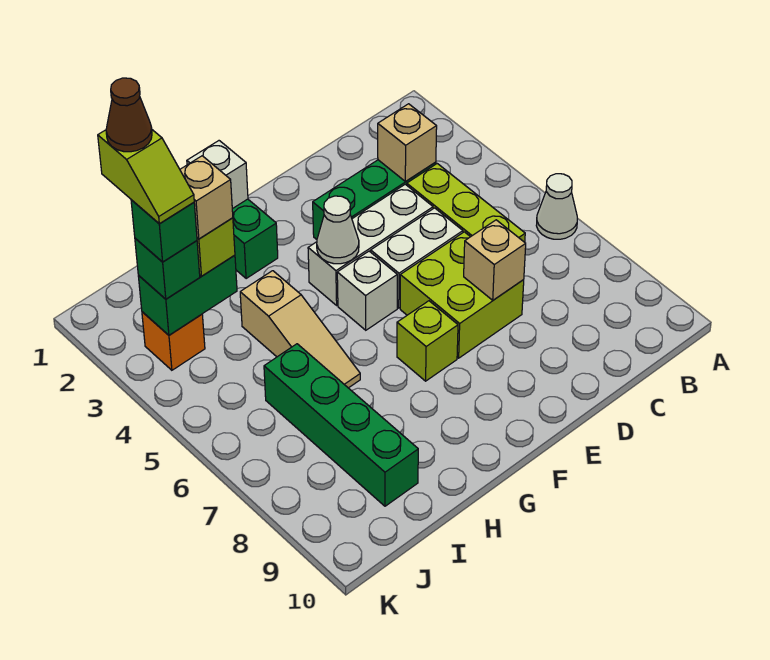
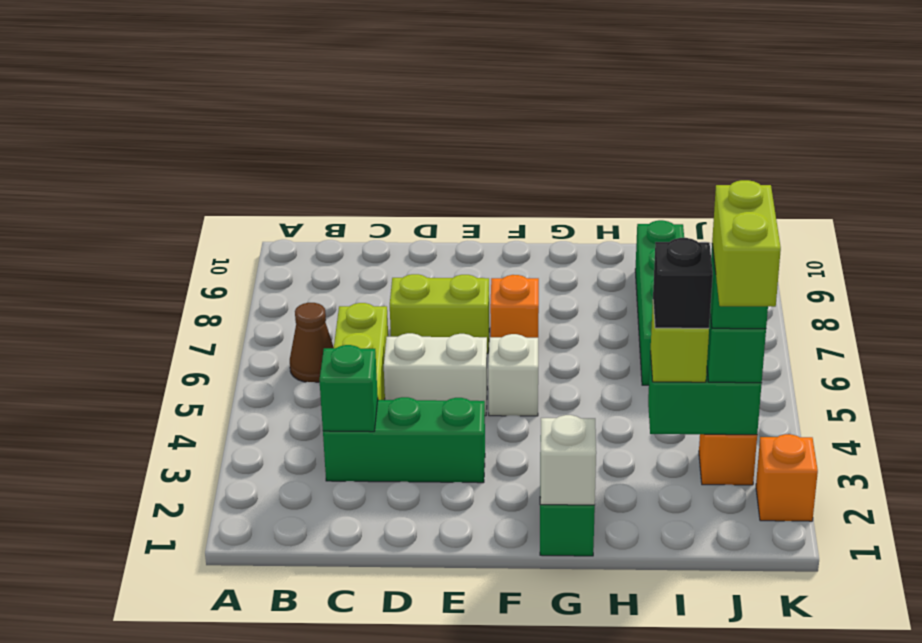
white 1x1 cone [536,174,577,239] -> none
tan 1x1 brick [378,104,437,182] -> green 1x1 brick [320,345,378,432]
white 1x3 brick [308,184,433,305] -> none
lime 2x2 brick [400,232,524,358] -> lime 1x2 brick [390,274,489,354]
tan 1x1 brick [464,220,526,300] -> none
white 1x1 cone [317,196,359,264] -> none
lime 1x1 brick [397,301,458,381] -> orange 1x1 brick [490,275,539,338]
tan 1x3 slope [240,271,360,388] -> none
tan 1x1 brick [180,156,233,239] -> black 1x1 brick [653,238,713,328]
lime 1x2 slope [98,130,194,224] -> lime 1x2 brick [712,180,781,307]
brown 1x1 cone [106,78,152,152] -> brown 1x1 cone moved to [290,303,334,382]
none -> orange 1x1 brick [756,434,818,521]

